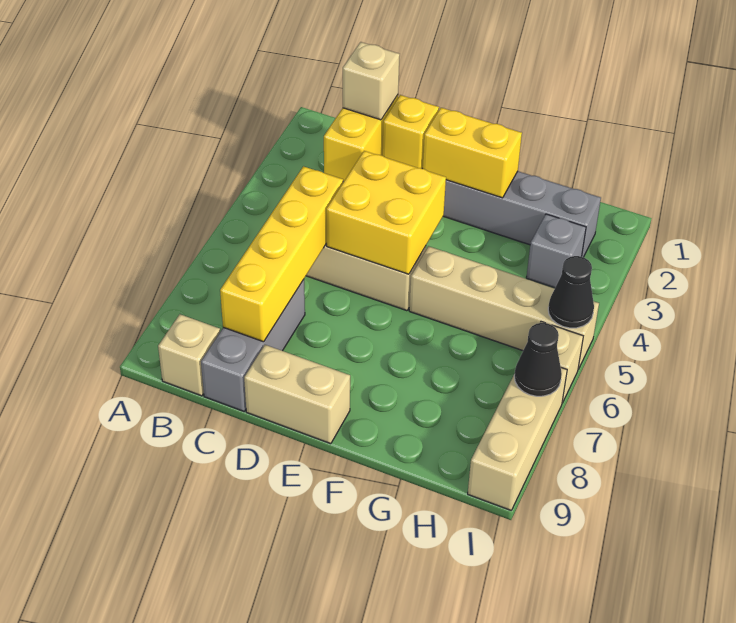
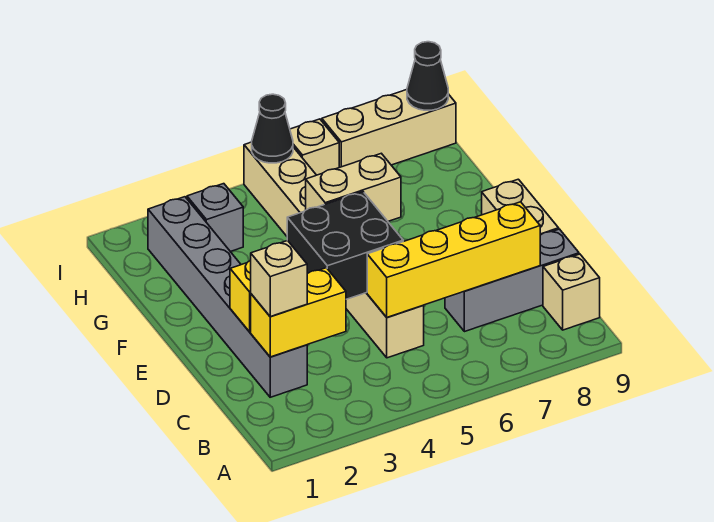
yellow 2x2 brick [326,151,446,274] -> black 2x2 brick [287,192,403,299]
yellow 1x2 brick [422,108,522,198] -> none
none -> tan 1x2 brick [306,153,401,221]
black 1x1 cone [514,323,562,396] -> black 1x1 cone moved to [407,42,448,110]

